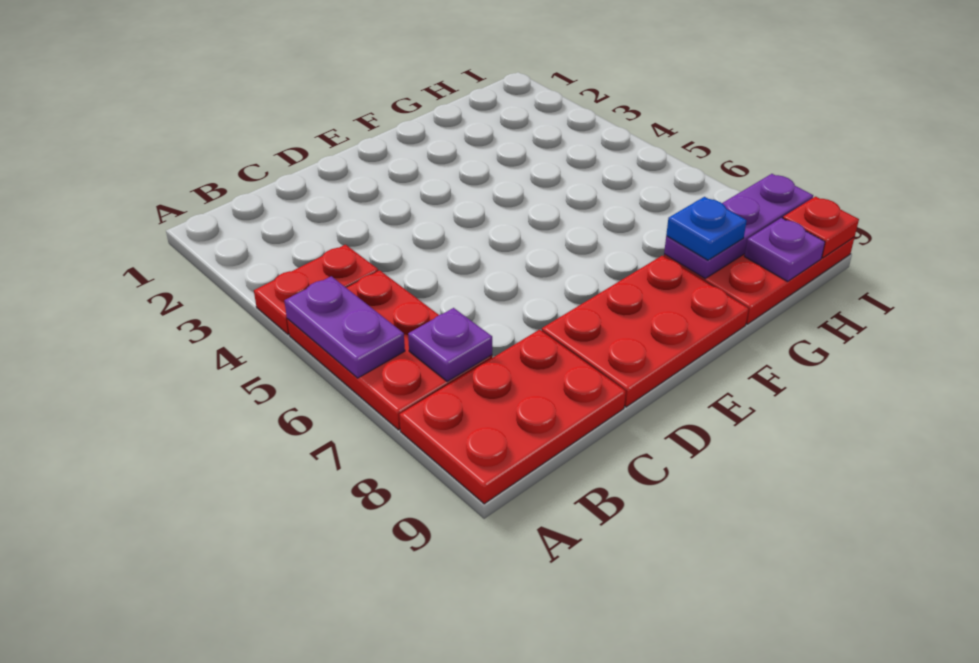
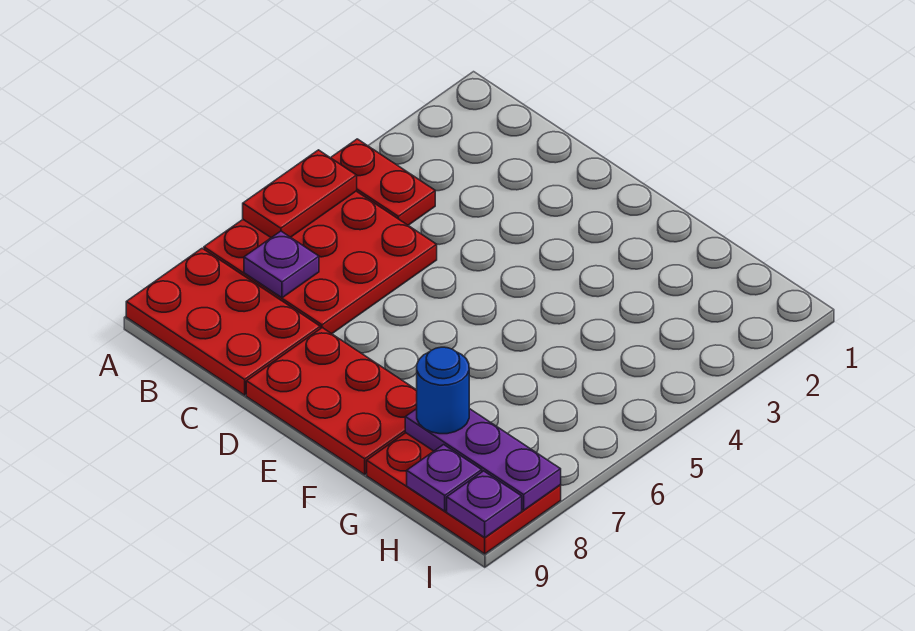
red 2x3 plate [287,270,492,430] -> red 3x3 plate [204,191,437,334]
purple 1x2 plate [284,276,405,378] -> red 1x2 plate [243,150,357,238]
blue 1x1 plate [666,197,747,260] -> blue 1x1 round brick [417,347,469,434]
red 1x1 plate [783,197,859,258] -> purple 1x1 plate [447,471,522,538]

